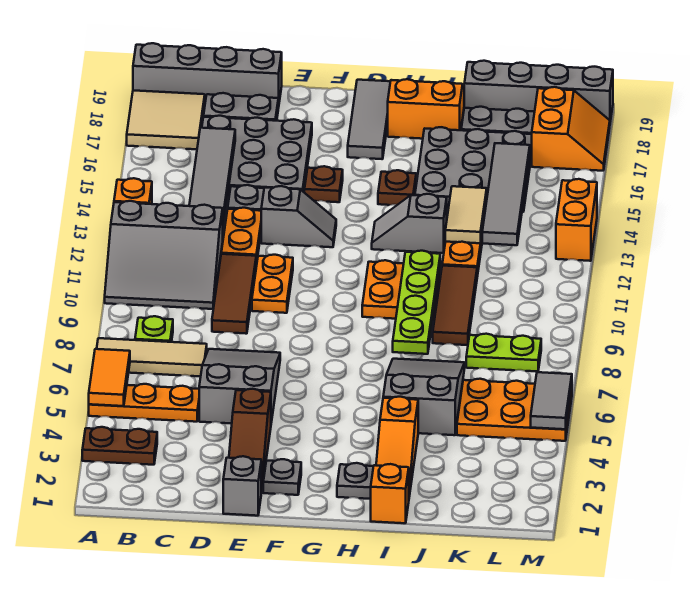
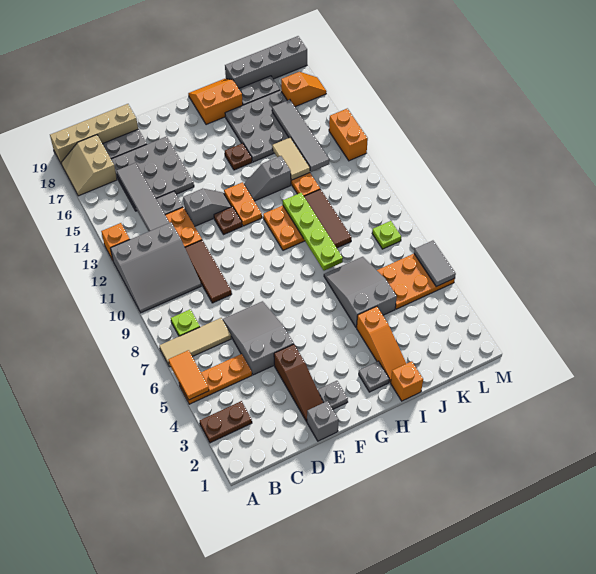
tan 2x2 tile [127,90,205,149] -> tan 2x2 slope [61,135,117,196]
grey 1x4 brick [133,43,282,108] -> tan 1x4 brick [50,104,138,163]
orange 1x2 plate [252,255,293,313] -> orange 1x2 plate moved to [224,182,262,226]
brown 1x1 plate [304,166,343,202] -> brown 1x1 plate moved to [214,207,242,235]
grey 1x3 tile [348,80,390,159] -> none
lime 1x2 plate [466,334,541,372] -> lime 1x1 plate [372,221,401,249]
orange 2x2 slope [532,87,610,171] -> orange 1x2 slope [281,72,327,107]

